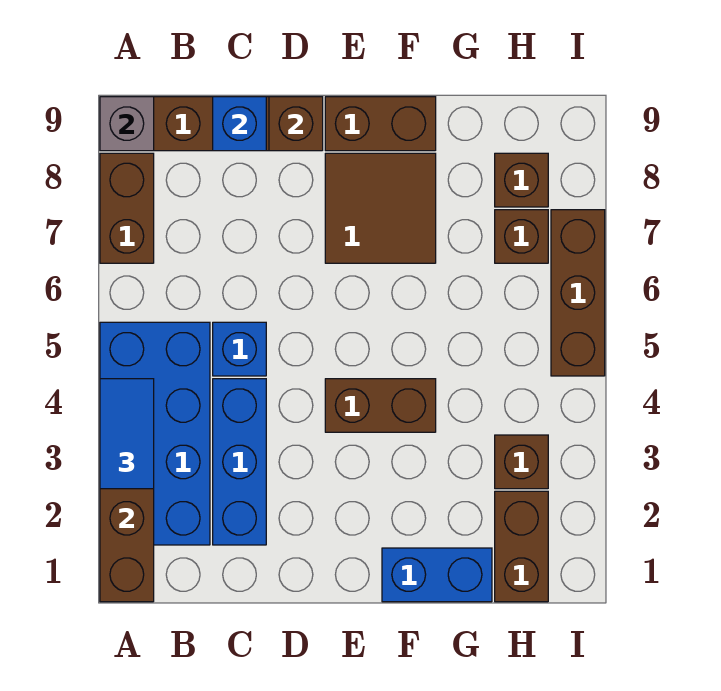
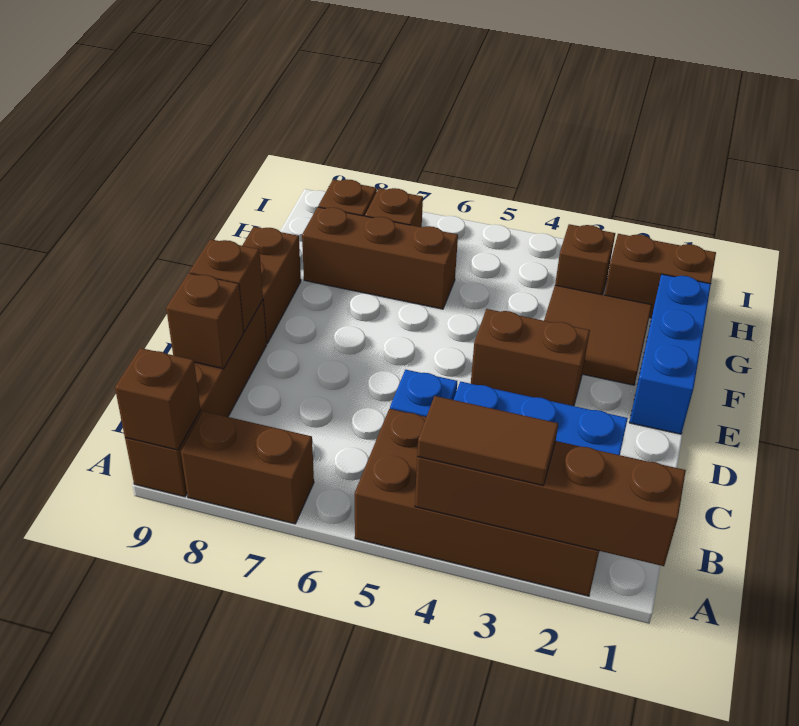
blue 2x4 brick [100,322,210,545] -> brown 2x4 brick [355,409,599,596]
blue 1x2 tile [100,379,154,489] -> brown 1x2 tile [417,396,558,485]
grey 1x1 brick [100,97,154,151] -> brown 1x1 brick [115,348,200,450]
blue 1x1 brick [213,97,266,151] -> brown 1x1 brick [166,273,243,369]
brown 1x2 brick [325,379,436,432] -> brown 1x2 brick turned to [471,309,590,406]
brown 2x2 tile [325,153,436,263] -> brown 2x2 tile moved to [544,285,652,385]
blue 1x2 brick [382,548,492,602] -> blue 1x3 brick [629,274,711,434]
brown 1x3 brick [551,210,605,376] -> brown 1x3 brick moved to [302,207,458,309]

